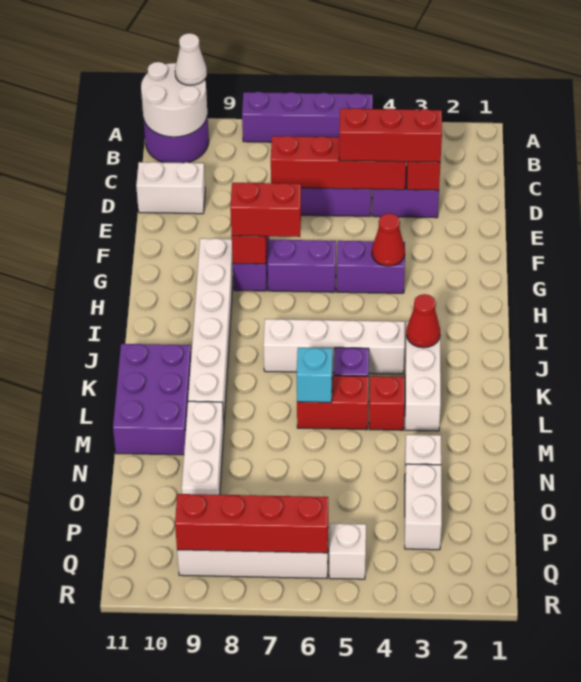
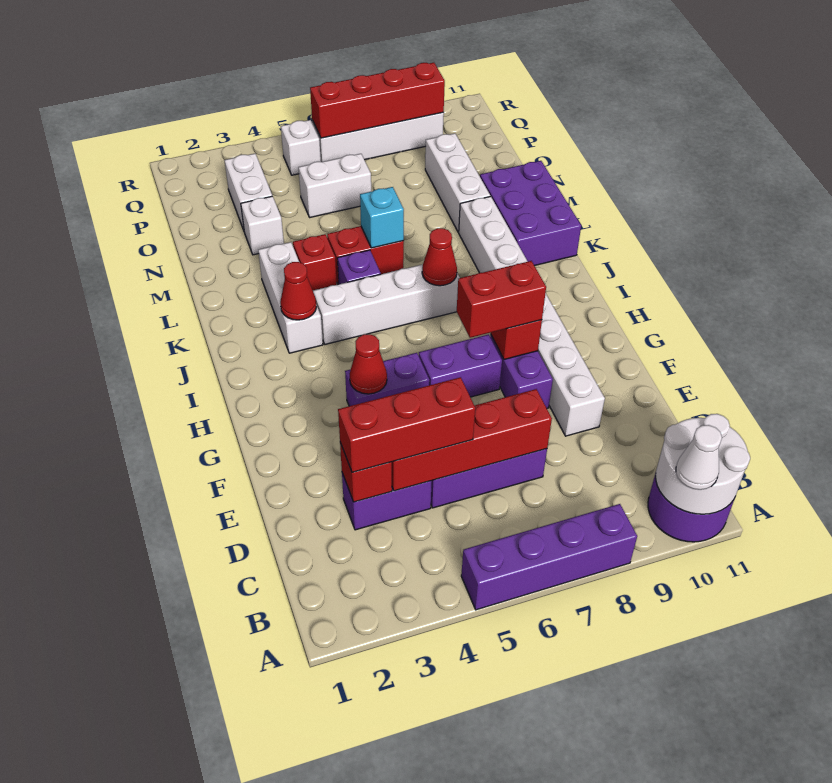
white 1x2 brick [136,162,205,214] -> white 1x2 brick moved to [298,154,371,217]
white 1x6 brick [188,238,233,421] -> white 1x8 brick [459,196,605,436]
none -> red 1x1 cone [422,228,457,286]

